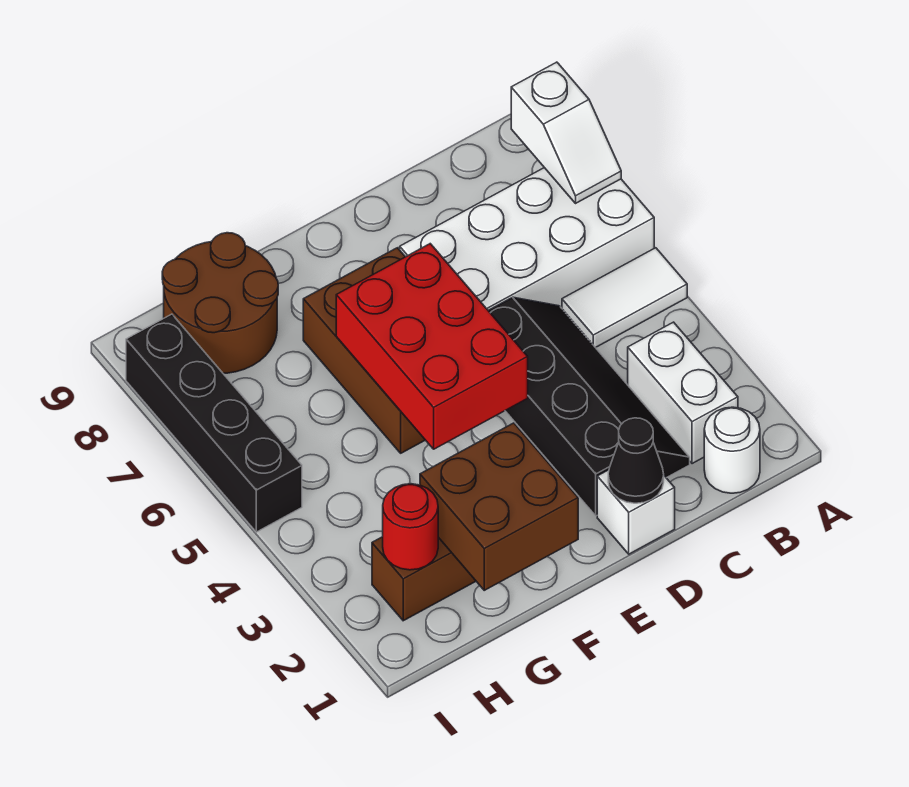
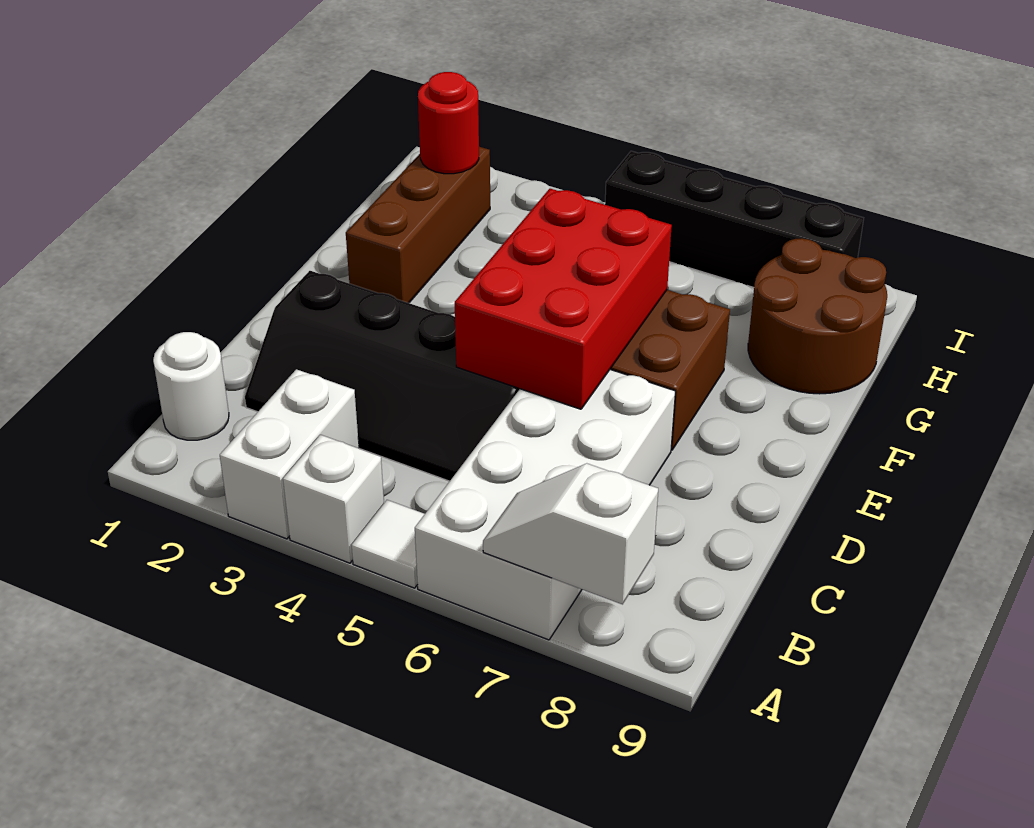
white 1x2 tile [562,248,687,348] -> white 1x1 tile [352,500,425,588]
white 1x2 brick [628,322,738,464] -> white 1x2 brick turned to [220,369,359,539]
white 1x1 brick [597,470,675,554] -> white 1x1 brick moved to [283,435,384,563]
black 1x1 cone [608,418,664,503] -> none
red 2x3 brick [336,244,528,449] -> red 2x3 brick turned to [455,189,672,409]
brown 2x2 brick [420,423,578,590] -> none

